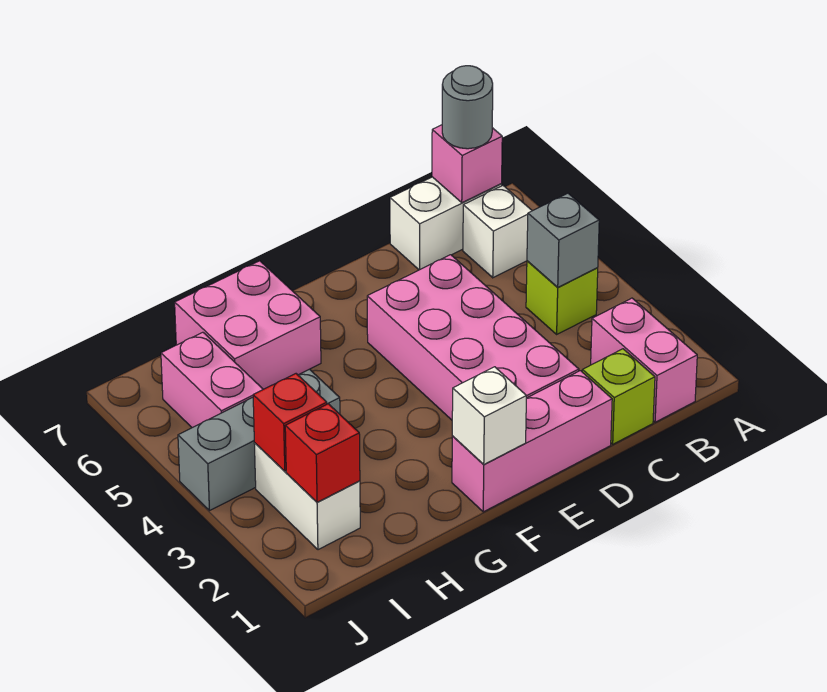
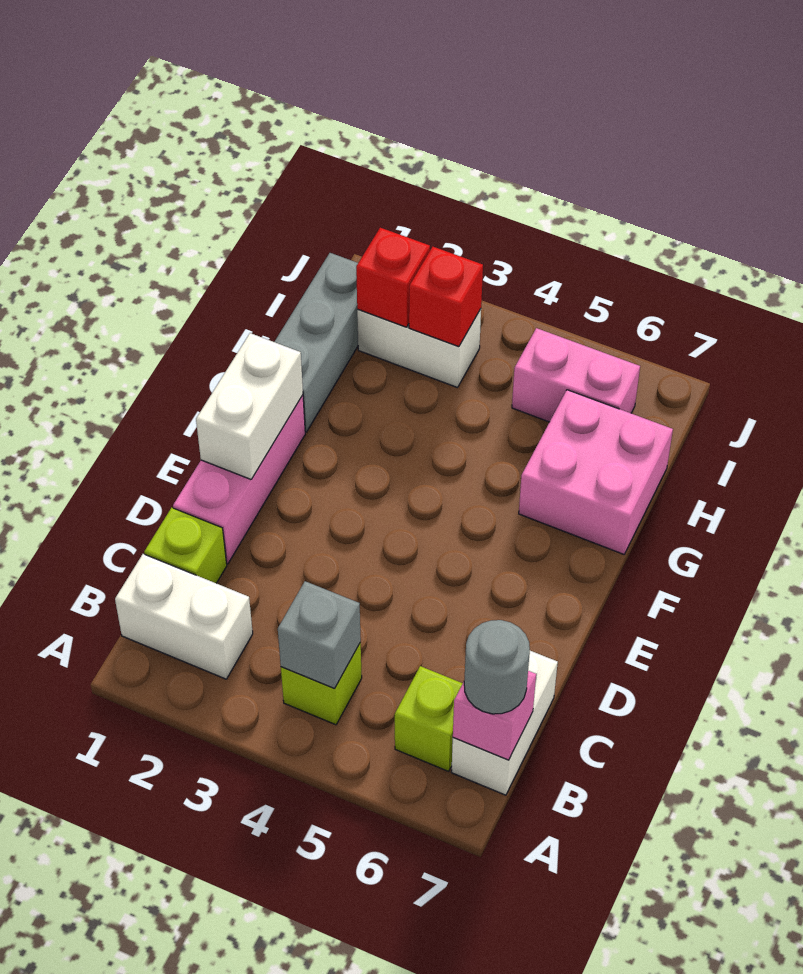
pink 1x2 brick [591,298,697,422] -> white 1x2 brick [115,554,253,679]
white 1x1 brick [463,186,532,278] -> lime 1x1 brick [395,666,463,771]
pink 2x4 brick [367,255,579,420] -> none
white 1x1 brick [452,367,526,464] -> white 1x2 brick [196,333,303,479]
grey 1x3 brick [178,369,340,510] -> grey 1x3 brick moved to [275,253,358,432]

